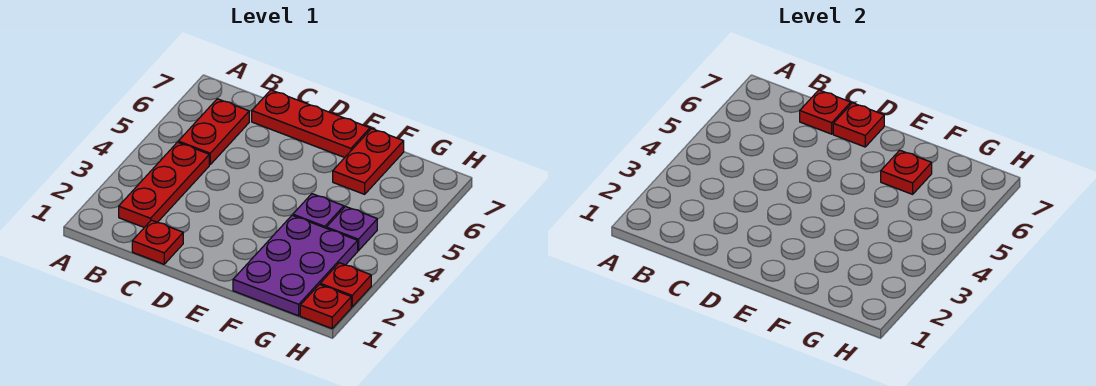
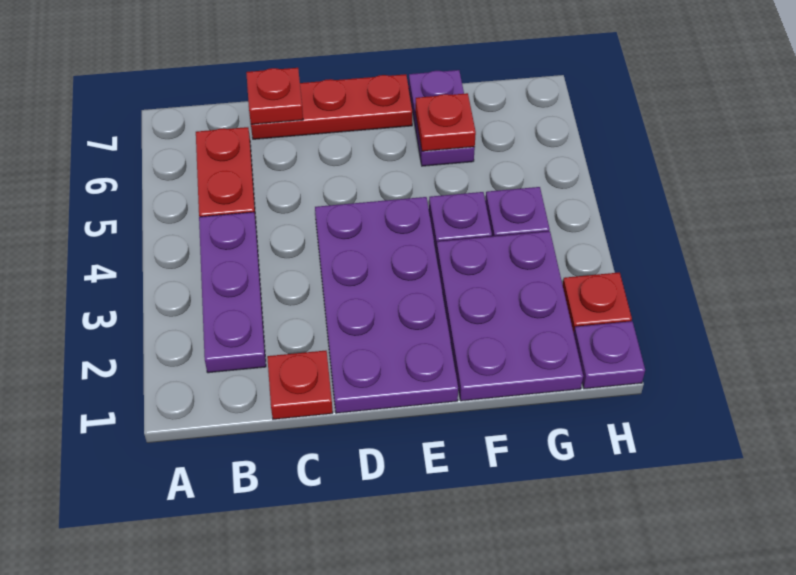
red 1x3 plate [119,142,209,227] -> purple 1x3 plate [199,212,266,373]
none -> purple 2x4 plate [315,197,458,413]
red 1x1 plate [833,103,884,147] -> none
red 1x2 plate [333,129,404,194] -> purple 1x2 plate [409,70,475,166]
red 1x1 plate [300,285,351,328] -> purple 1x1 plate [574,321,645,389]

